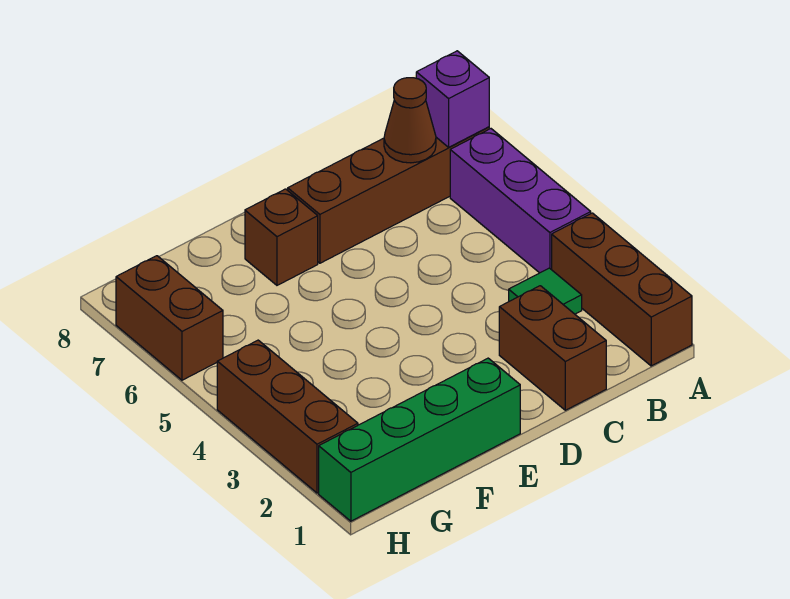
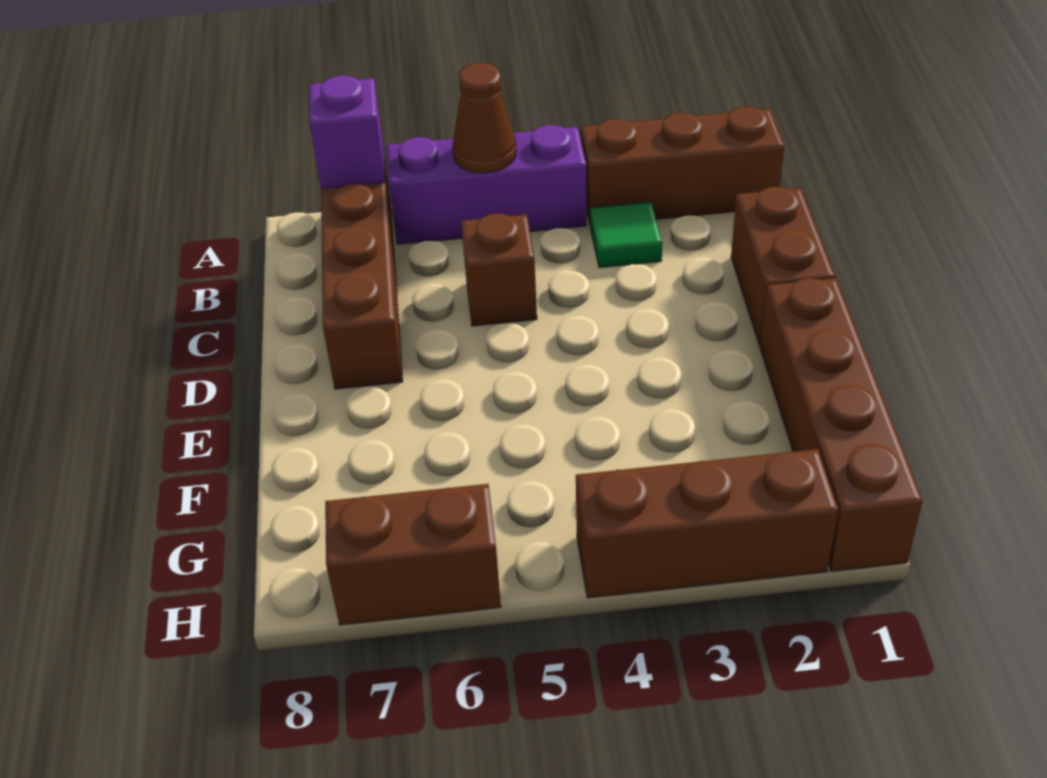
brown 1x1 cone [384,78,436,163] -> brown 1x1 cone moved to [453,63,516,173]
brown 1x2 brick [499,286,606,410] -> brown 1x2 brick turned to [731,187,835,346]
green 1x4 brick [319,358,520,521] -> brown 1x4 brick [760,278,923,571]
brown 1x1 brick [245,189,318,285] -> brown 1x1 brick moved to [461,214,537,326]

